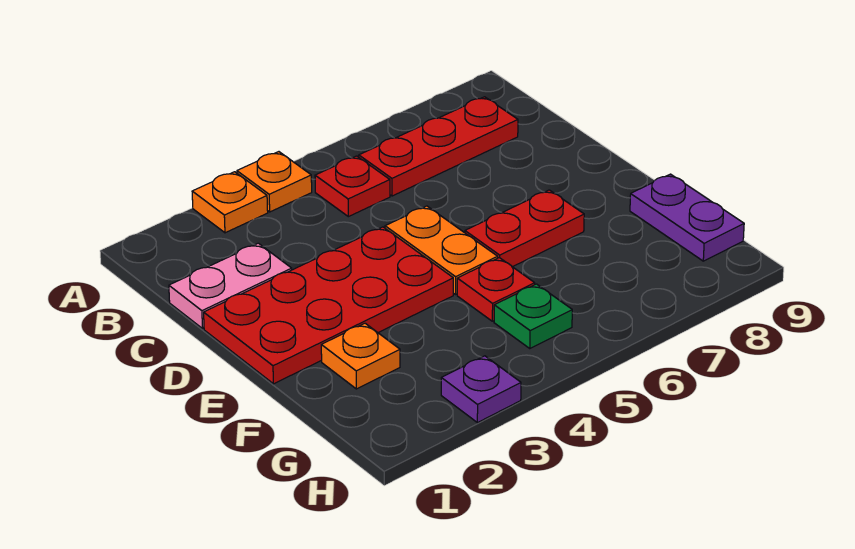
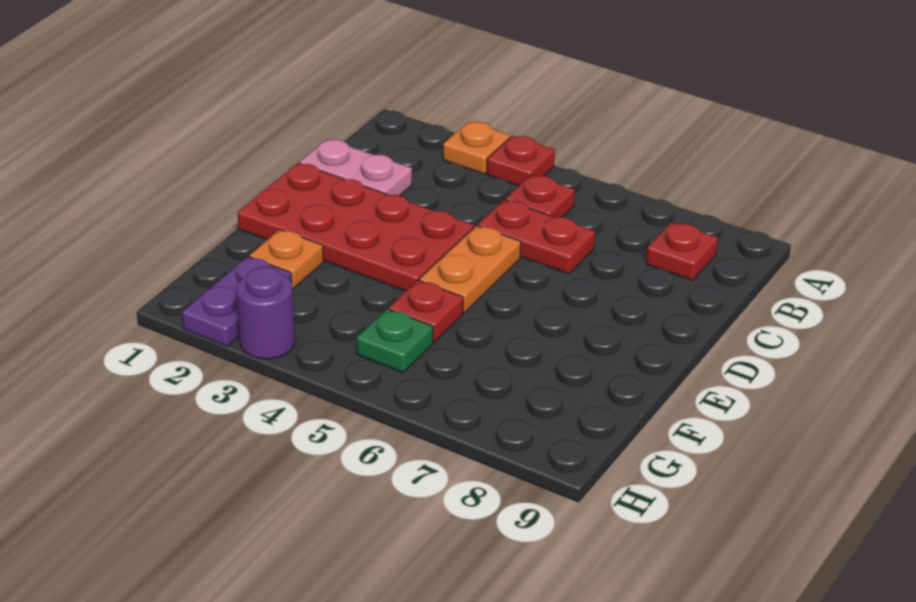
orange 1x1 plate [237,152,312,212] -> red 1x1 plate [487,136,555,186]
red 1x3 plate [359,97,518,196] -> red 1x1 plate [646,222,718,281]
red 1x2 plate [465,190,584,267] -> red 1x2 plate moved to [478,200,595,274]
purple 1x2 plate [630,174,744,261] -> purple 1x2 plate moved to [182,256,292,346]
purple 1x1 plate [441,356,521,423] -> purple 1x1 round brick [236,267,295,359]

